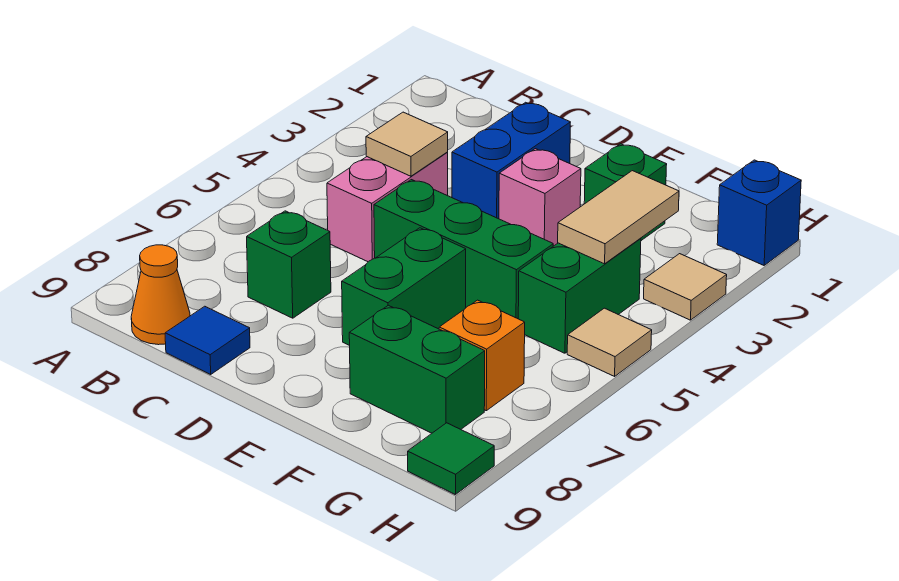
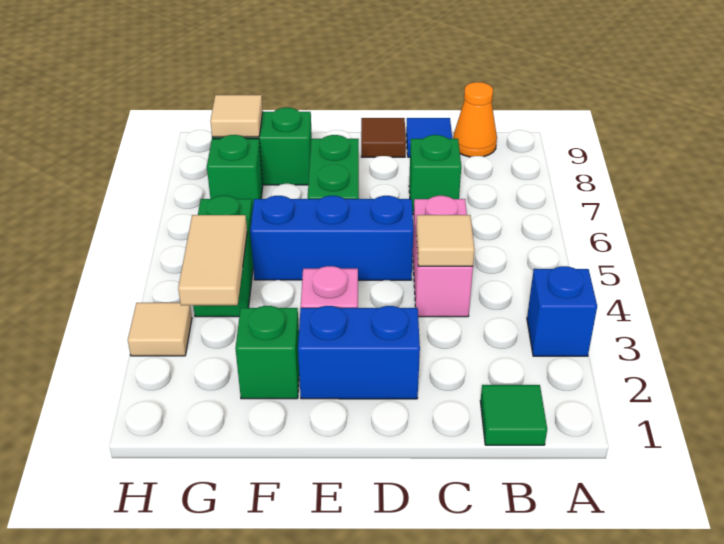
blue 1x2 brick [452,102,570,219] -> blue 1x2 brick turned to [298,306,420,399]
green 1x3 brick [374,180,553,319] -> blue 1x3 brick [250,196,413,280]
none -> brown 1x1 tile [361,118,406,157]
orange 1x1 brick [439,300,525,411] -> green 1x1 brick [207,135,263,210]
blue 1x1 brick [717,160,801,265] -> blue 1x1 brick moved to [527,266,597,356]
tan 1x1 tile [567,308,652,376] -> tan 1x1 tile moved to [210,95,263,137]
green 1x1 tile [408,423,494,495] -> green 1x1 tile moved to [480,385,547,445]

